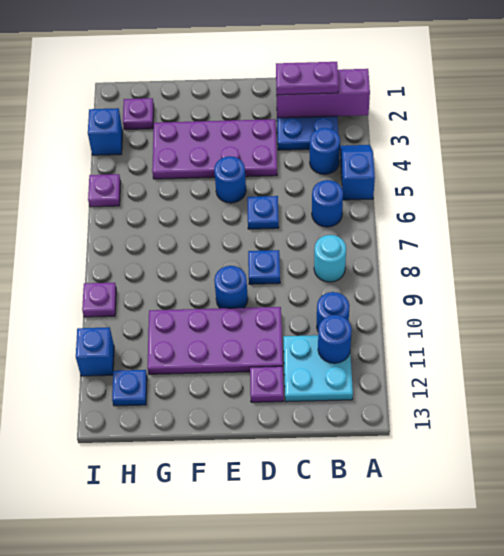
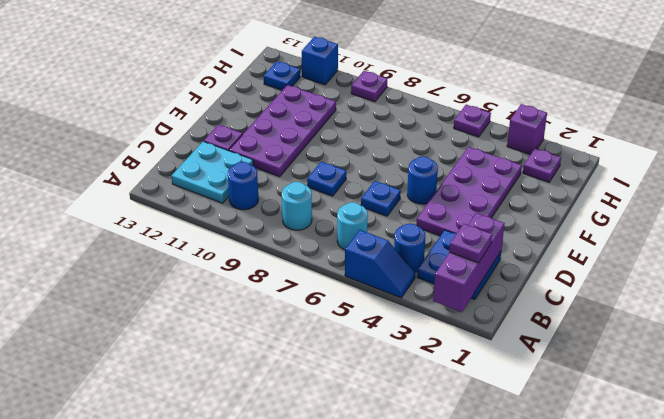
purple 1x2 plate [276,62,339,95] -> purple 1x1 plate [449,224,492,263]
blue 1x1 round brick [312,180,343,227] -> cyan 1x1 round brick [337,202,368,250]
blue 1x1 round brick [318,315,352,363] -> none
blue 1x1 round brick [214,266,248,308] -> none
blue 1x1 brick [88,108,123,155] -> purple 1x1 brick [507,104,547,155]

